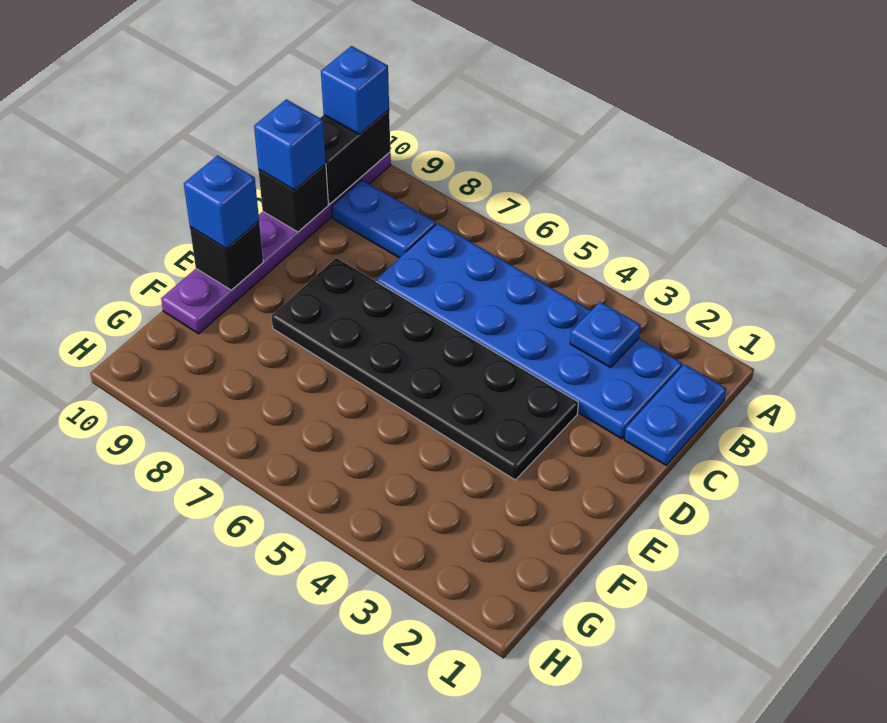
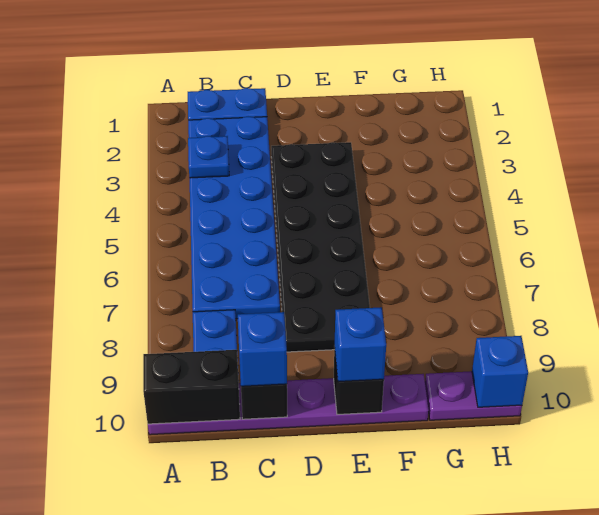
blue 1x1 brick [321,46,389,134] -> blue 1x1 brick moved to [472,336,528,407]
none -> purple 1x2 plate [425,371,522,420]

